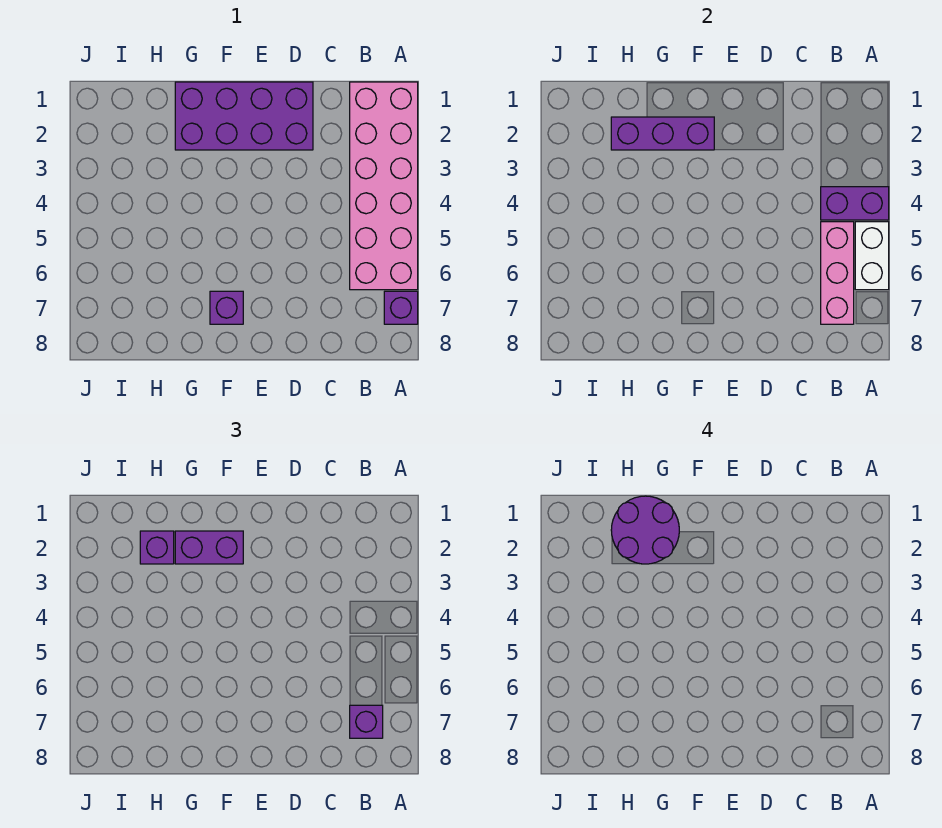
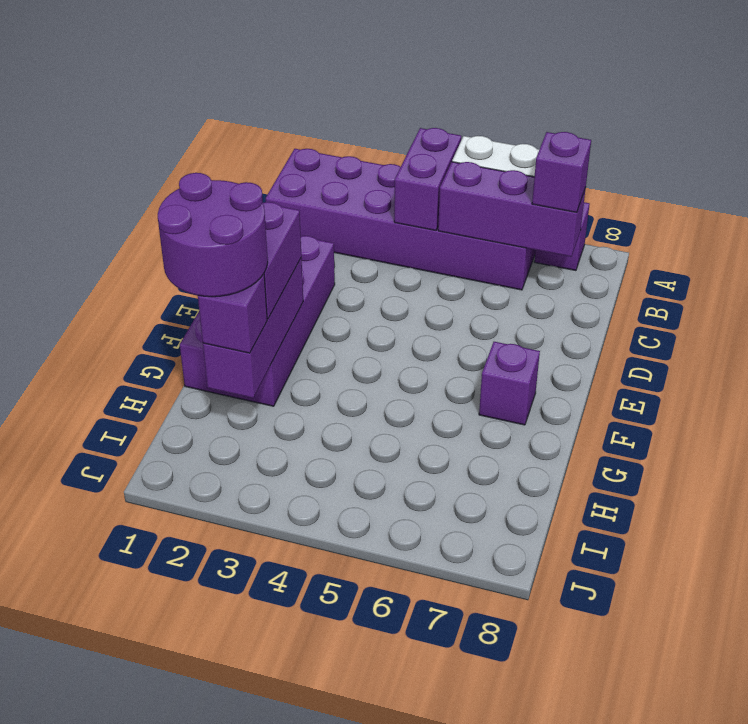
pink 2x6 brick [350,82,418,290] -> purple 2x6 brick [266,149,536,290]
pink 1x3 brick [821,222,854,324] -> purple 1x3 brick [438,162,586,257]

